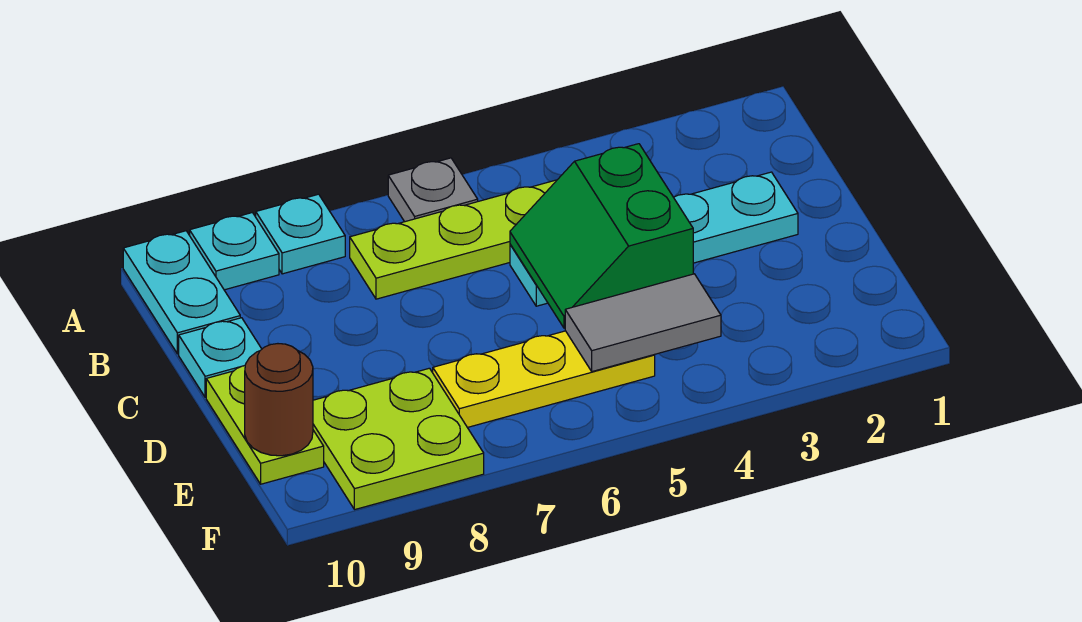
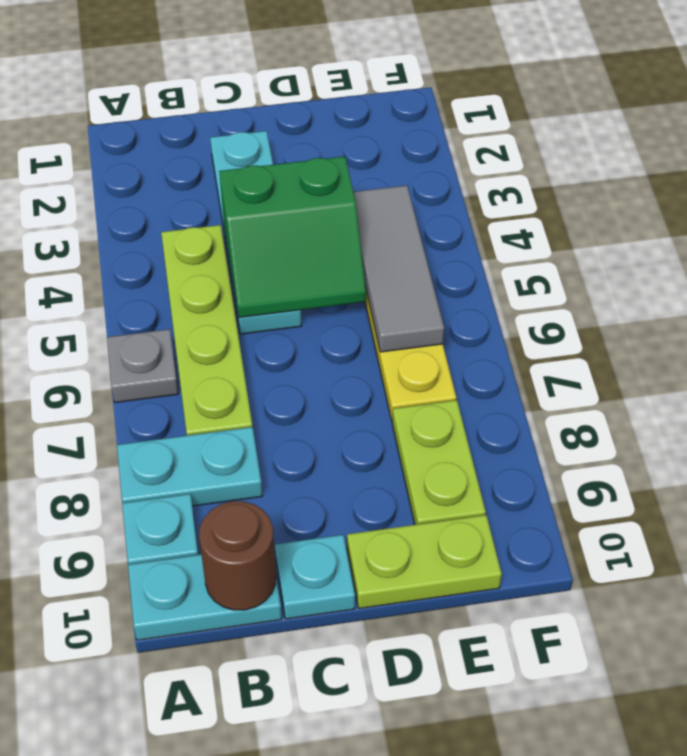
cyan 1x1 plate [256,194,345,274] -> cyan 1x2 plate [117,427,262,506]
grey 1x2 tile [565,274,721,372] -> grey 1x3 tile [354,185,444,352]
lime 2x2 plate [313,368,484,510] -> lime 1x2 plate [392,400,486,525]
brown 1x1 round brick [245,344,313,456] -> brown 1x1 round brick moved to [199,501,276,610]

